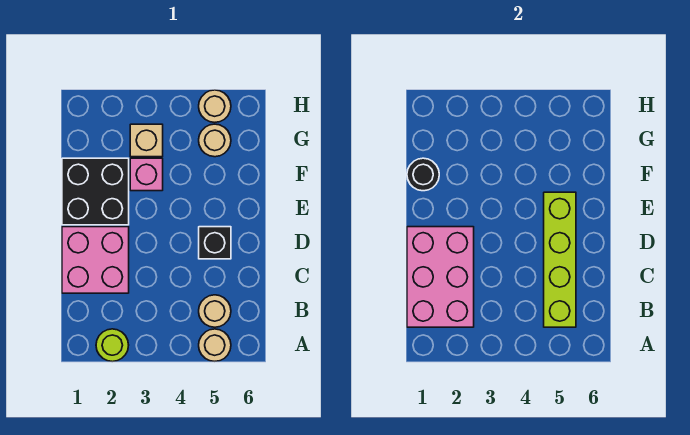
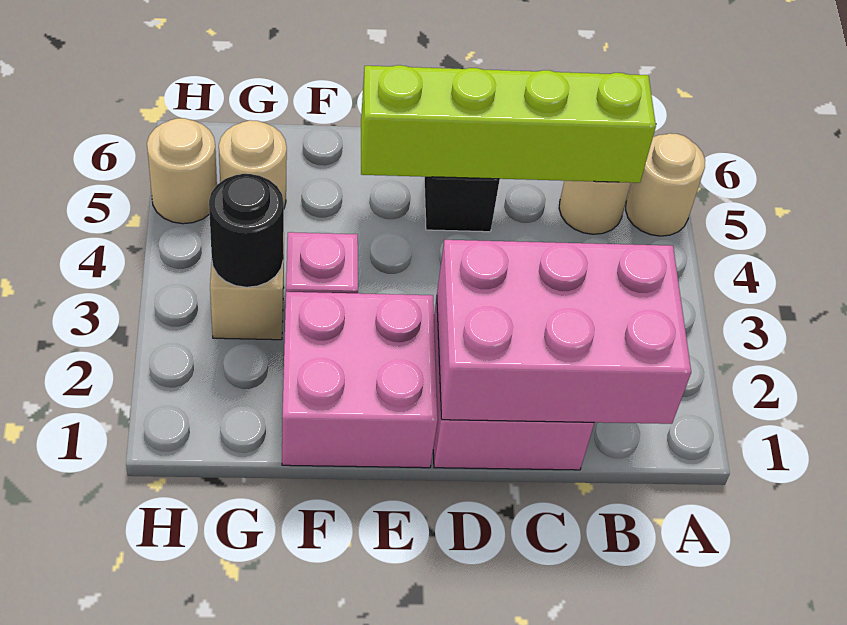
lime 1x1 round brick [96,329,129,362] -> none
black 2x2 brick [62,158,129,225] -> pink 2x2 brick [282,292,438,468]
black 1x1 round brick [407,158,439,191] -> black 1x1 round brick moved to [209,174,284,287]

